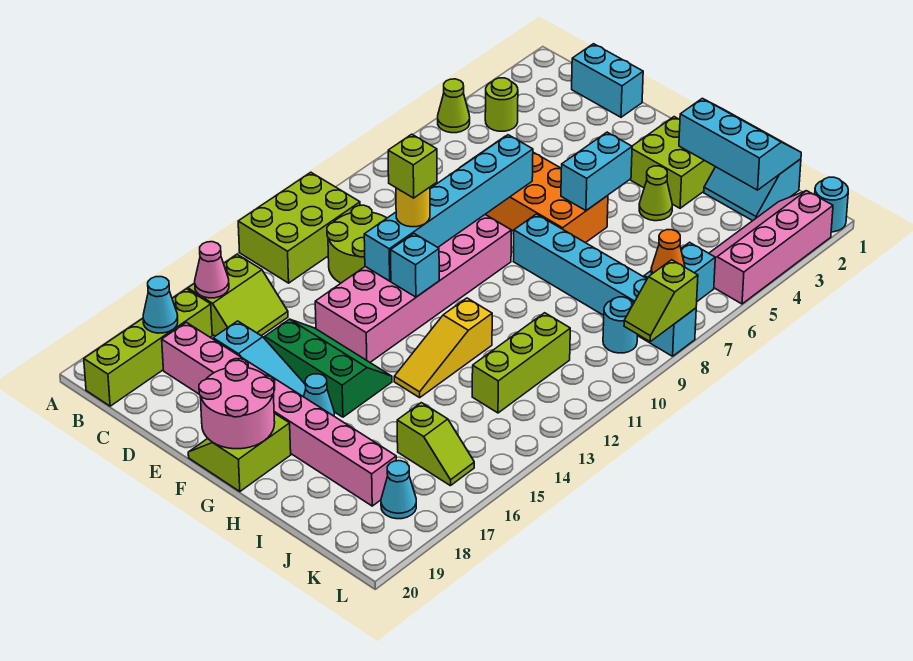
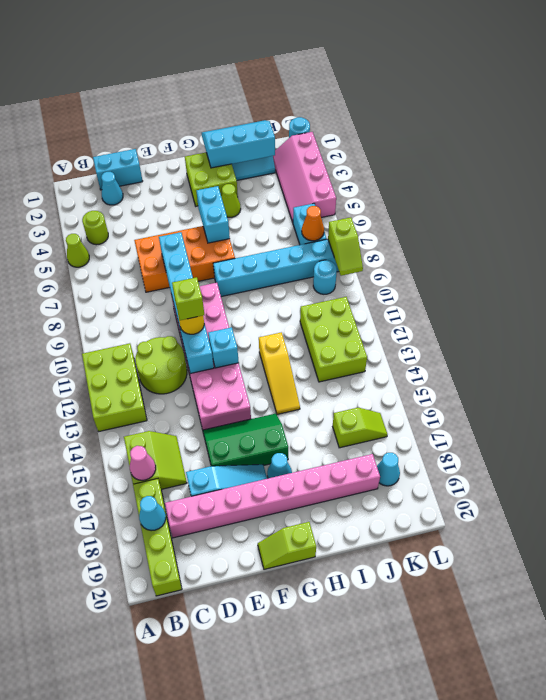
none -> cyan 1x1 cone [101,172,123,205]
lime 2x2 slope [188,413,291,492] -> lime 1x2 slope [258,522,316,569]
pink 2x2 round brick [199,360,275,449] -> none
lime 1x3 brick [472,313,570,413] -> lime 2x3 brick [300,297,367,382]

